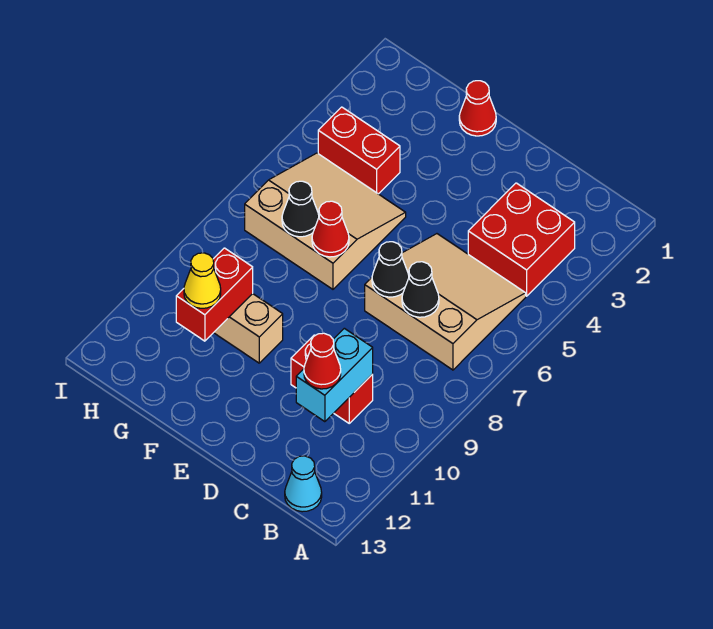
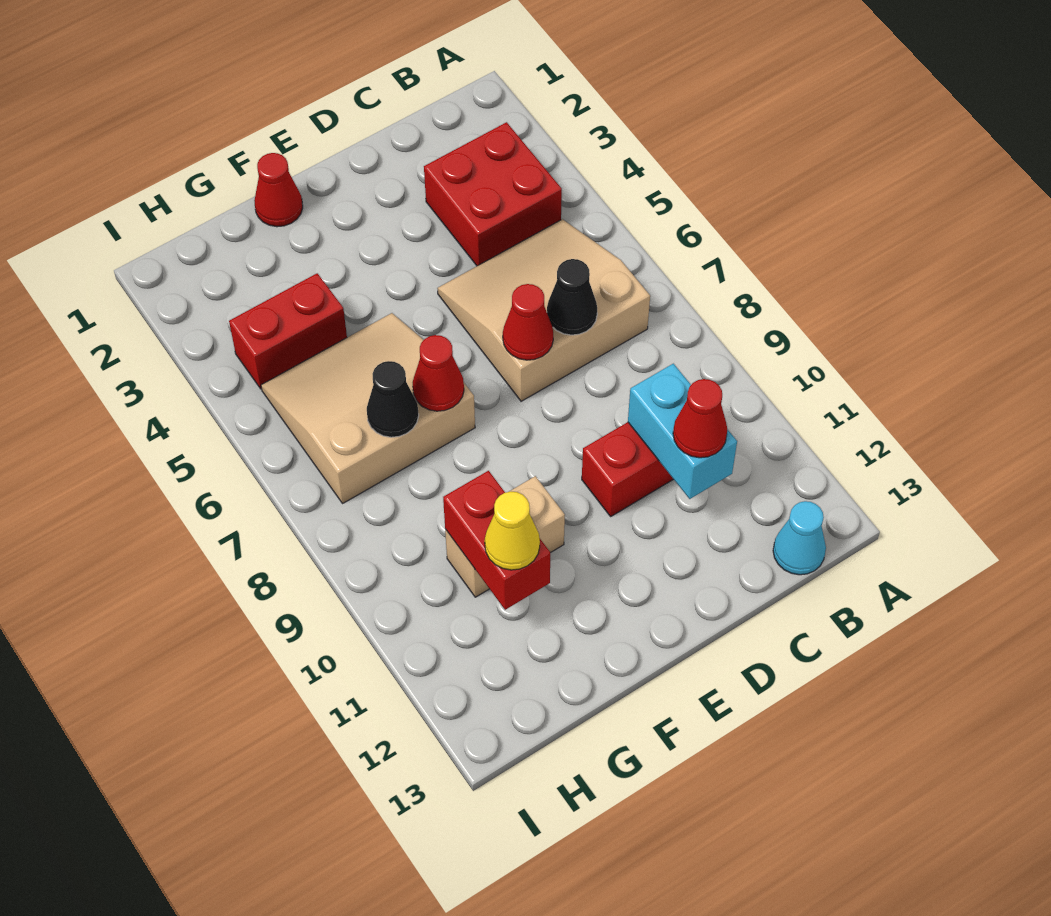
black 1x1 cone [372,242,409,297] -> red 1x1 cone [503,284,553,360]

